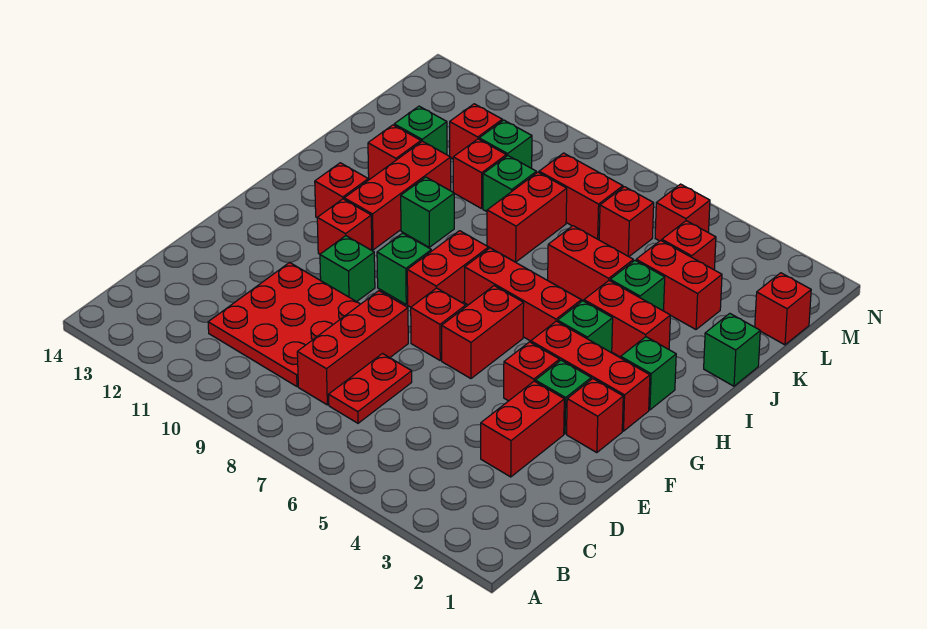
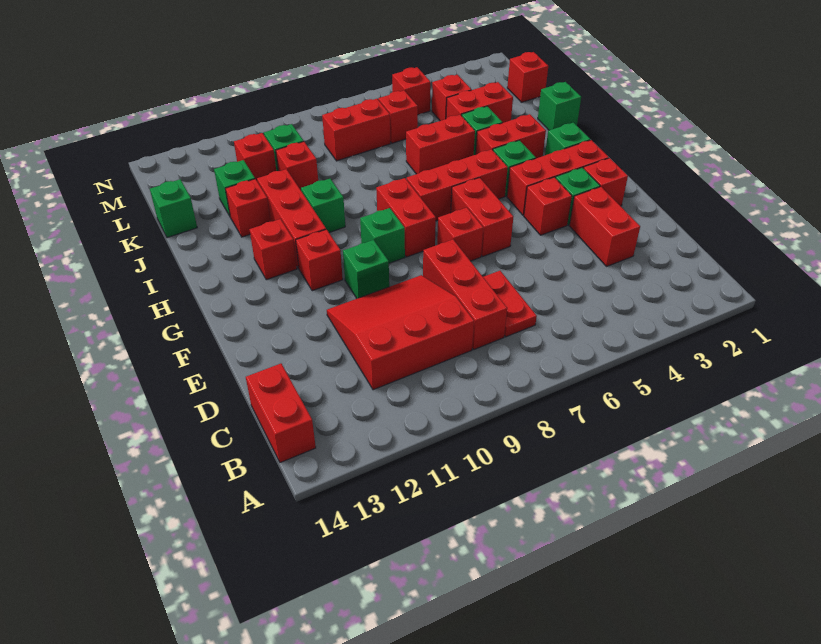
red 3x3 plate [208,262,360,386] -> red 3x3 slope [327,275,474,390]
red 1x2 brick [487,172,567,262] -> red 1x2 brick moved to [246,364,316,463]
green 1x1 brick [483,156,536,212] -> green 1x1 brick moved to [150,179,197,238]

